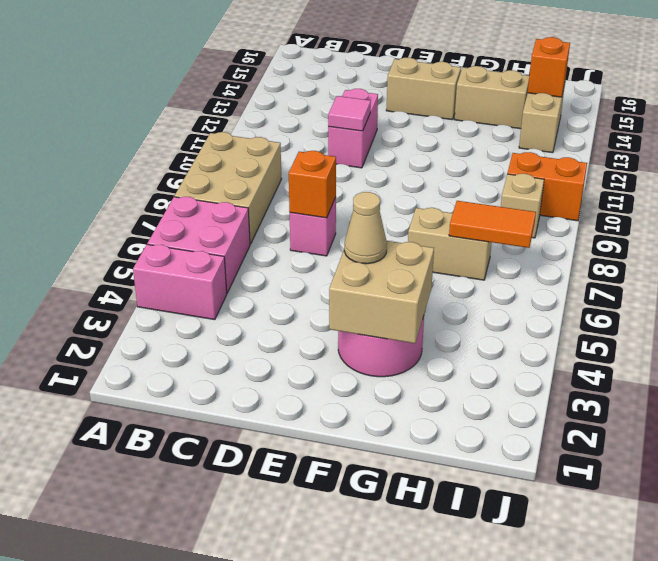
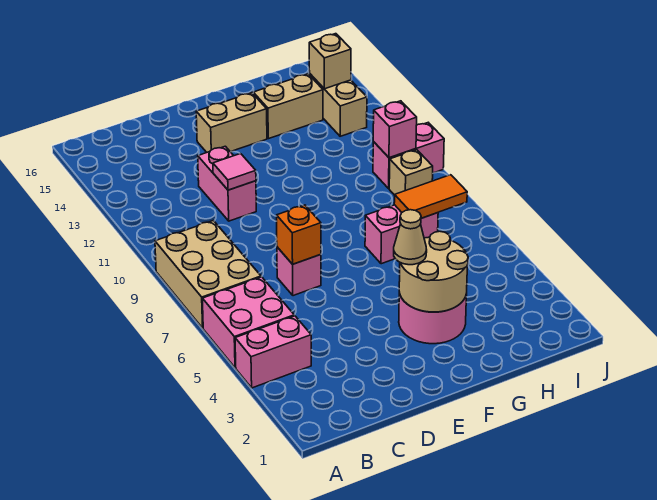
tan 2x2 brick [329,241,434,343] -> tan 2x2 round brick [399,231,468,312]
tan 1x2 brick [408,208,492,280] -> pink 1x2 brick [365,205,438,264]
orange 1x2 brick [507,152,587,221] -> pink 1x2 brick [373,123,444,188]
none -> pink 1x1 brick [373,101,417,158]
orange 1x1 brick [528,37,570,97] -> tan 1x1 brick [309,34,351,89]

